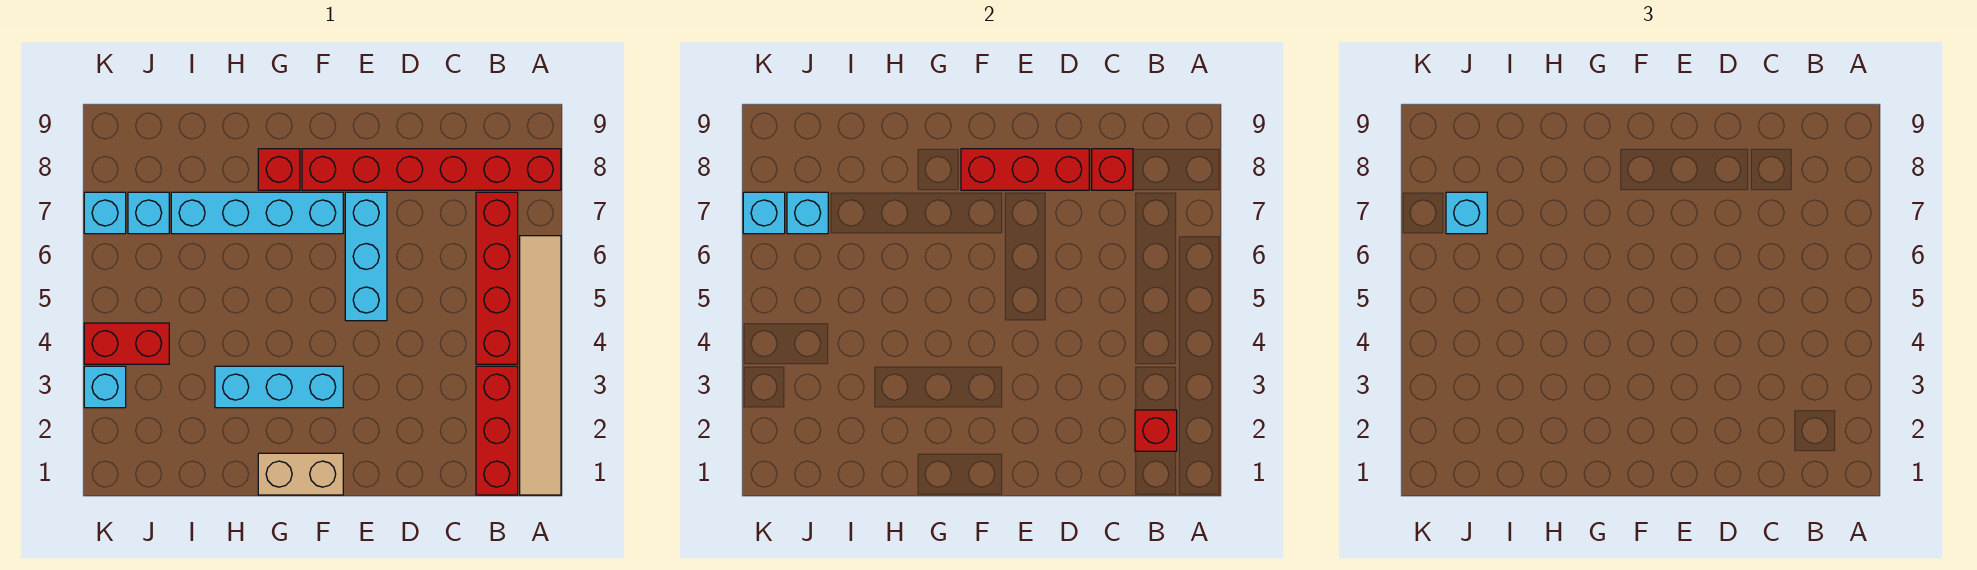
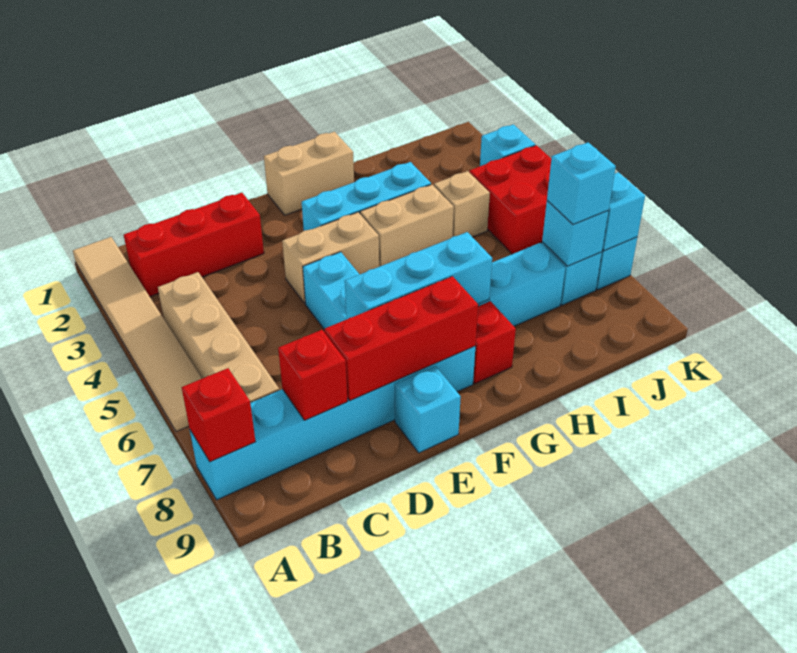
red 1x6 brick [302,149,561,190] -> cyan 1x6 brick [190,346,475,500]
red 1x3 brick [476,366,518,495] -> red 1x3 brick turned to [124,193,264,297]
red 1x1 brick [1135,410,1177,451] -> red 1x1 brick moved to [182,368,255,462]
red 1x4 brick [476,192,518,364] -> tan 1x4 brick [158,272,279,403]
none -> tan 1x2 brick [282,212,379,304]
none -> cyan 1x3 brick [345,232,492,320]
none -> cyan 1x1 brick [395,366,461,453]
none -> tan 1x2 brick [360,185,454,267]
none -> tan 1x1 brick [434,171,490,237]
red 1x2 brick [84,323,169,364] -> red 2x2 brick [469,145,551,254]

